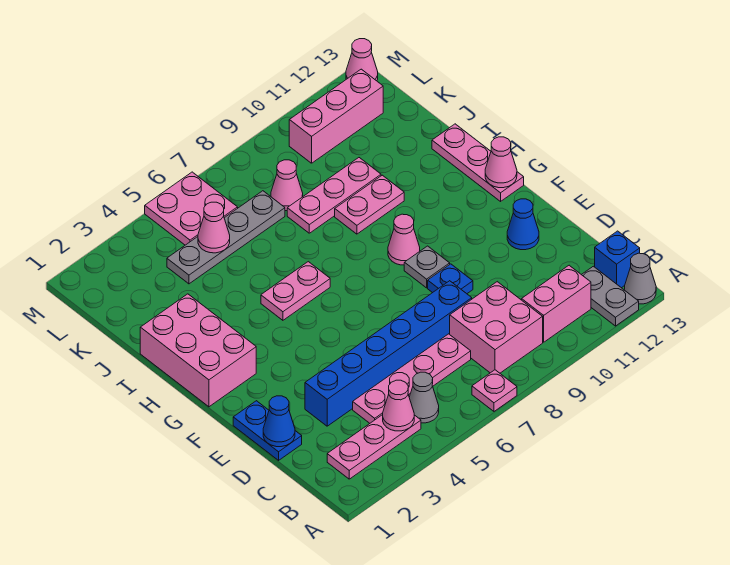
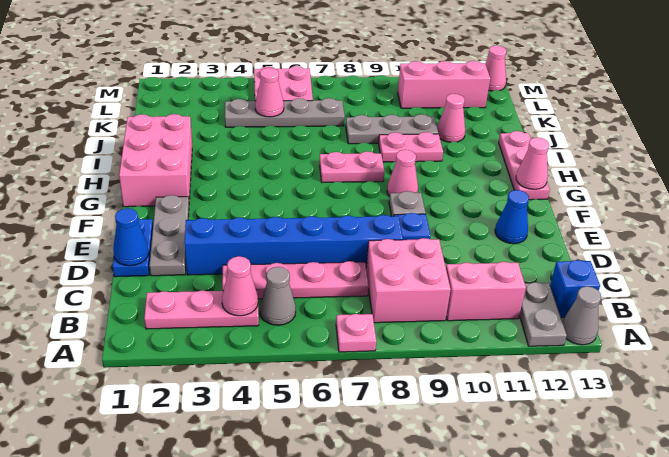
none -> grey 1x3 plate [149,195,189,276]
pink 1x2 plate [261,262,330,320] -> pink 1x2 plate moved to [320,151,385,182]
pink 1x3 plate [287,158,381,233] -> grey 1x3 plate [346,114,438,144]
pink 1x1 cone [271,160,303,211] -> pink 1x1 cone moved to [437,94,465,142]

